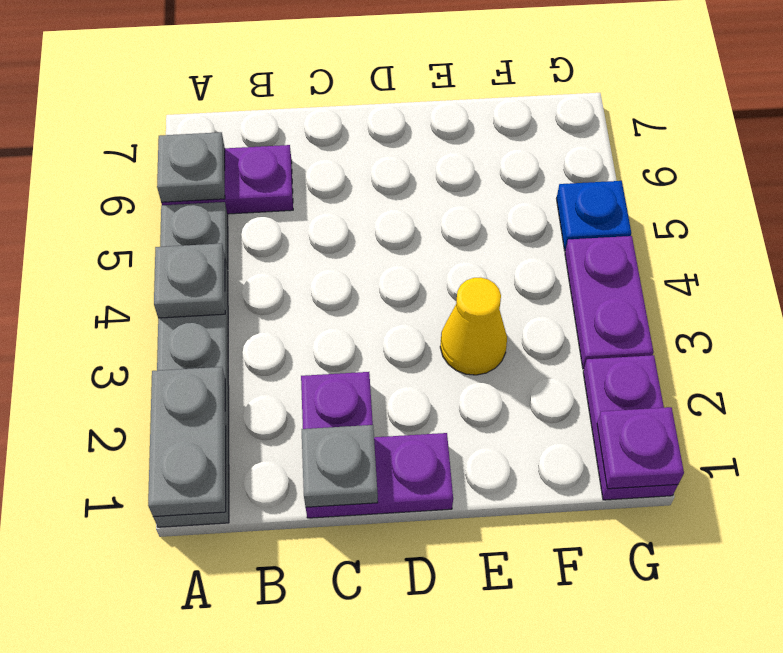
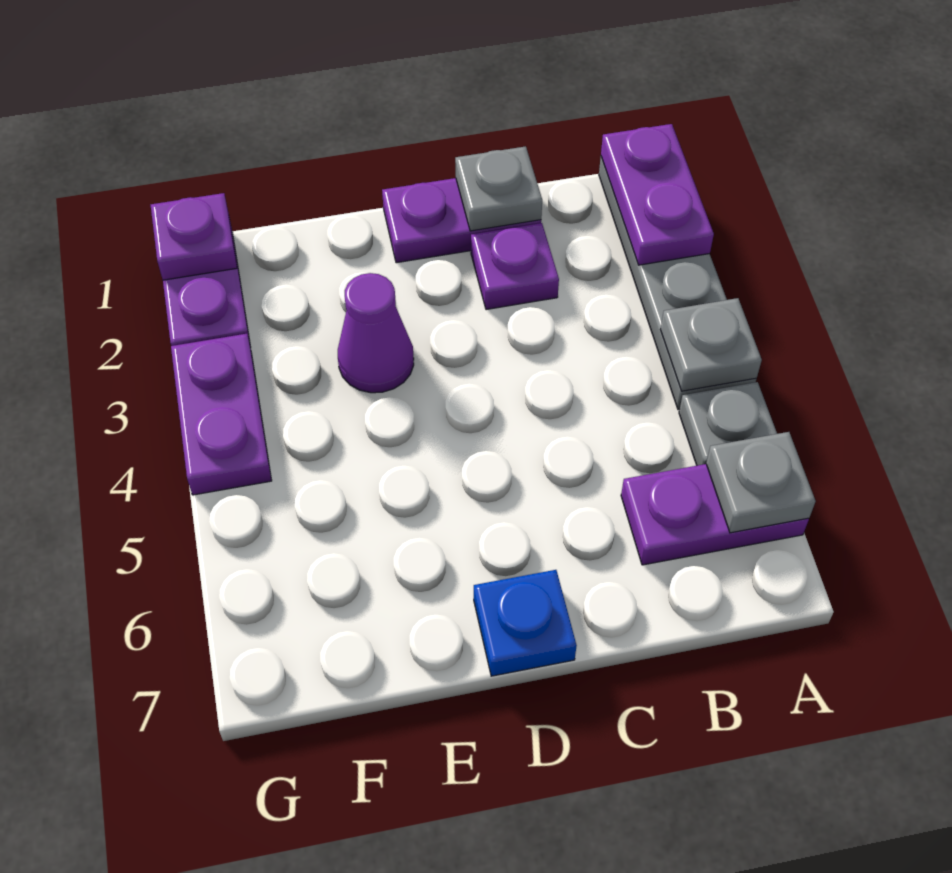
grey 1x2 plate [148,367,226,517] -> purple 1x2 plate [601,124,714,265]
yellow 1x1 cone [440,277,507,375] -> purple 1x1 cone [338,273,414,393]
blue 1x1 plate [557,181,631,251] -> blue 1x1 plate moved to [474,570,577,676]

